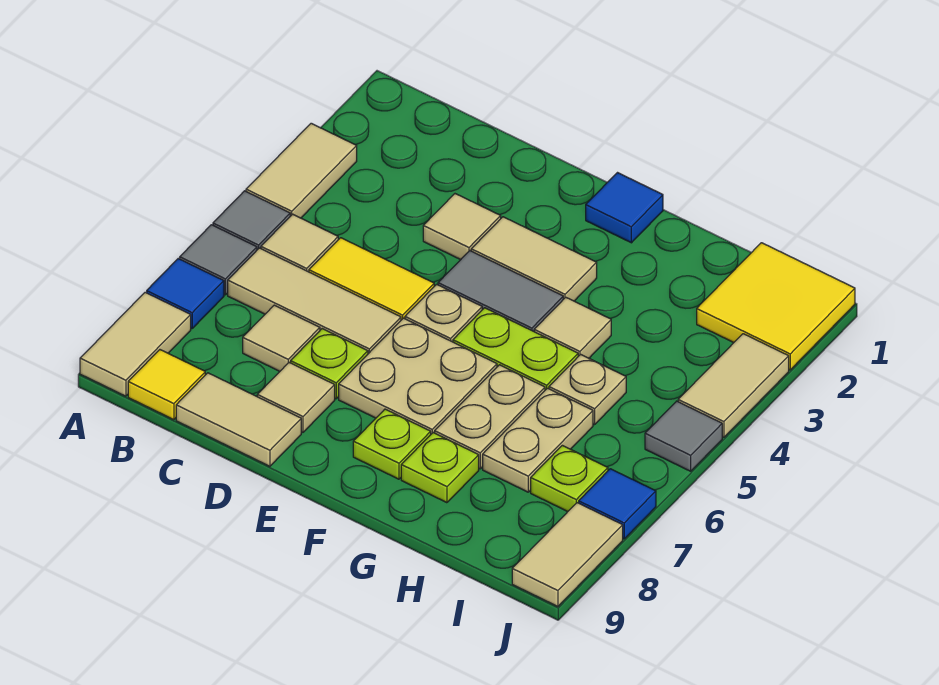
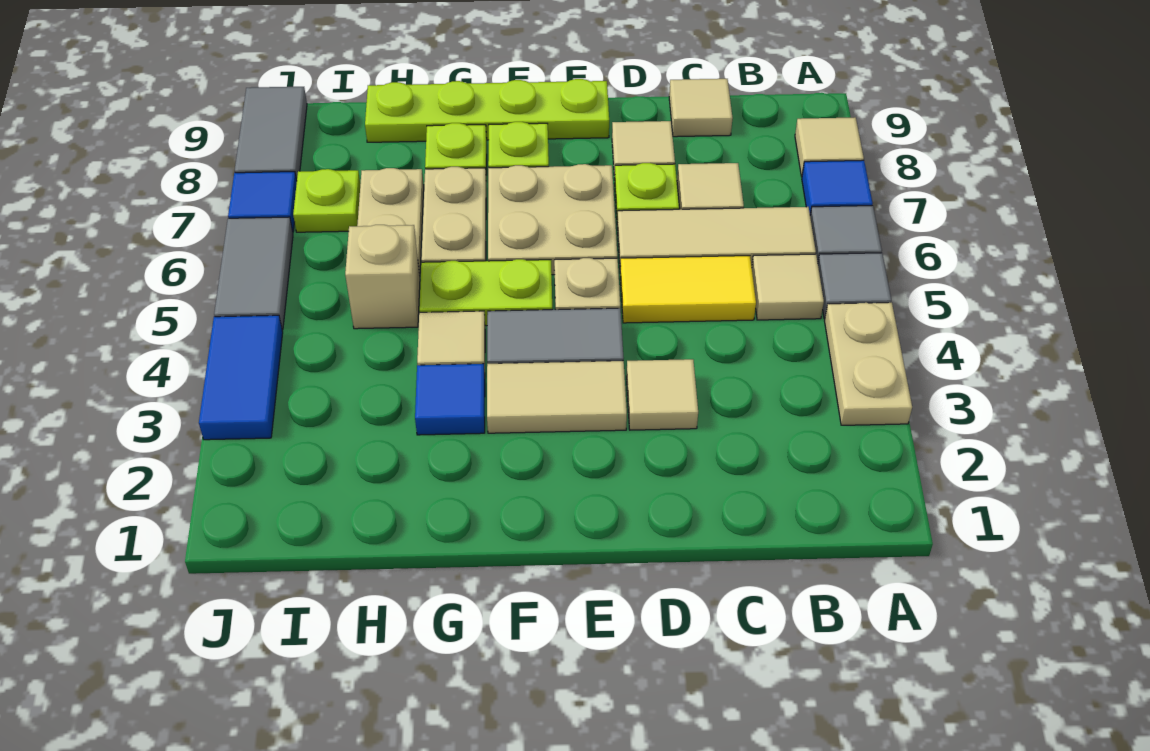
tan 1x2 tile [246,123,357,218] -> tan 1x2 plate [825,303,912,425]
tan 1x2 tile [80,292,191,396] -> tan 1x1 tile [795,117,864,177]
yellow 1x1 tile [128,350,205,420] -> none
tan 1x2 tile [176,373,301,466] -> tan 1x1 tile [669,79,733,137]
none -> lime 1x4 plate [365,79,609,142]
blue 1x1 tile [586,173,663,243] -> blue 1x1 tile moved to [415,364,485,435]
tan 1x1 plate [549,354,626,425] -> tan 1x1 brick [345,225,420,329]
yellow 2x2 tile [697,243,855,370] -> none
tan 1x2 tile [678,334,789,438] -> blue 1x2 tile [199,315,283,440]
grey 1x1 tile [645,401,722,471] -> grey 1x2 tile [214,217,293,330]
tan 1x2 tile [512,503,623,607] -> grey 1x2 tile [235,87,307,181]

